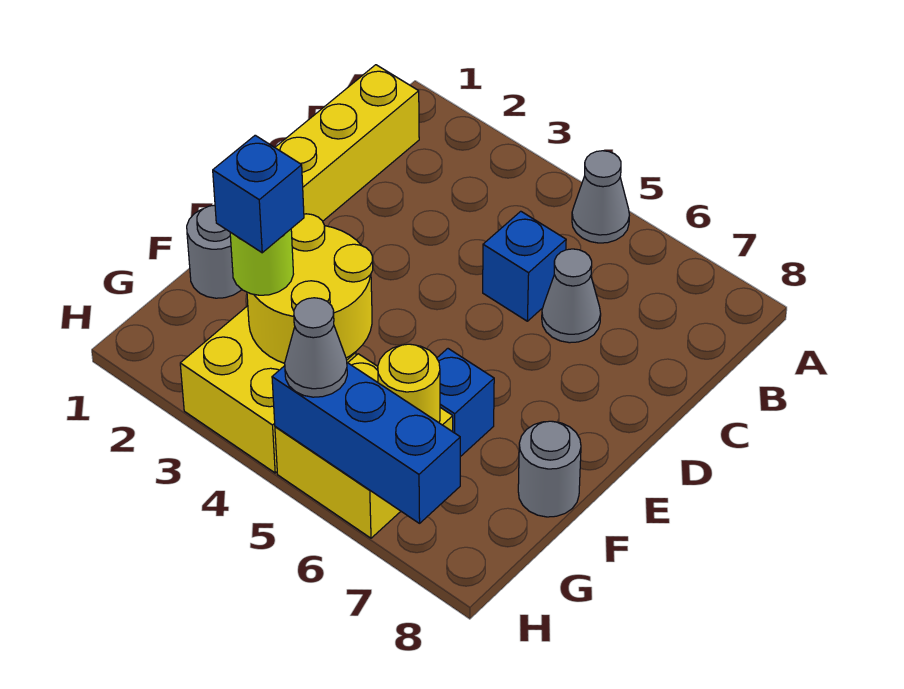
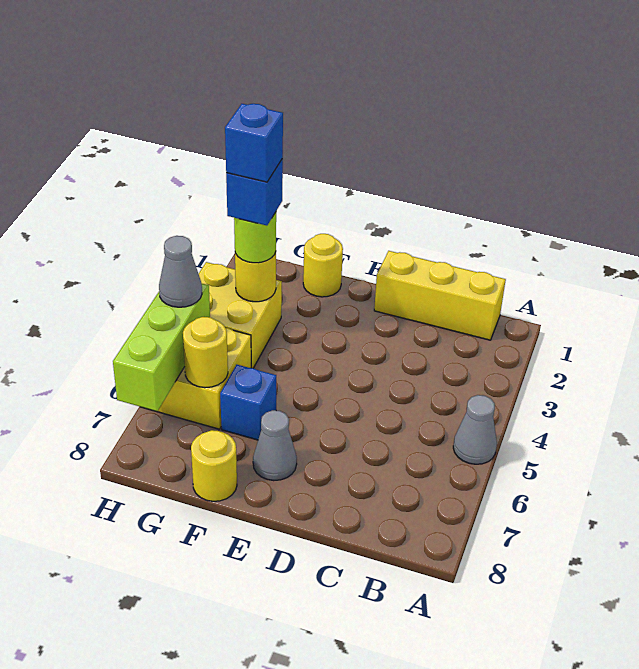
blue 1x1 brick [483,211,566,321] -> blue 1x1 brick moved to [225,104,283,182]
grey 1x1 cone [542,249,601,343] -> grey 1x1 cone moved to [253,410,297,481]
grey 1x1 round brick [187,205,242,298] -> yellow 1x1 round brick [303,234,343,297]
yellow 2x2 round brick [247,214,373,363] -> yellow 1x1 round brick [235,252,276,302]
grey 1x1 round brick [518,421,581,517] -> yellow 1x1 round brick [191,430,237,501]
blue 1x3 brick [272,363,460,523] -> lime 1x3 brick [113,283,210,411]

